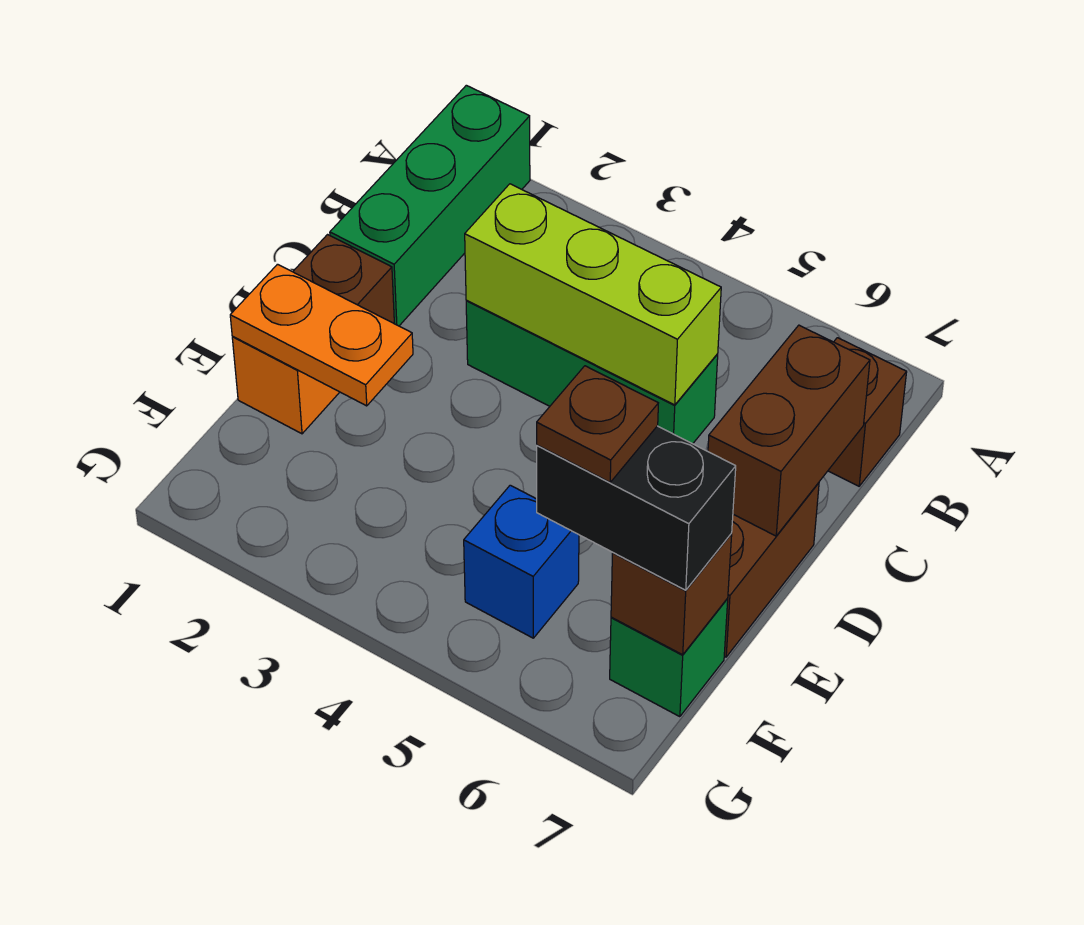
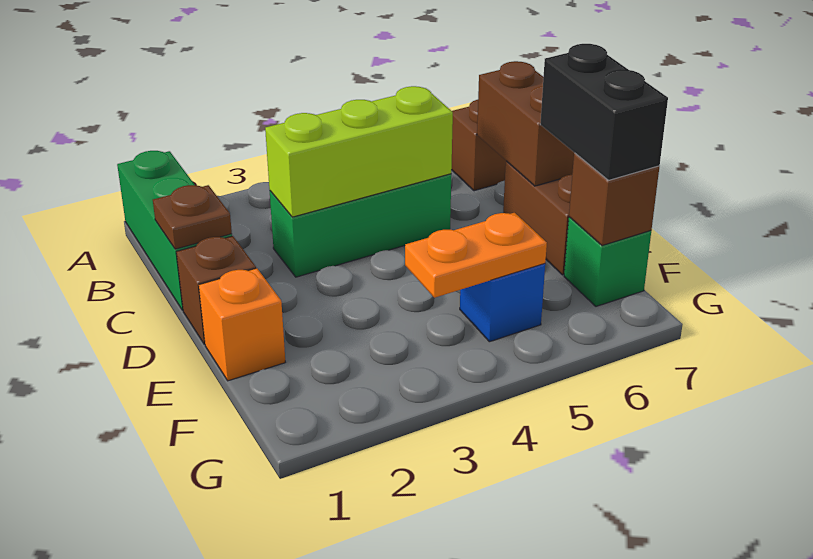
orange 1x2 plate [230,264,413,406] -> orange 1x2 plate moved to [405,213,547,298]
black 1x2 brick [537,426,736,590] -> black 1x2 brick turned to [540,44,668,180]
brown 1x1 plate [537,366,658,482] -> brown 1x1 plate moved to [153,185,232,249]

